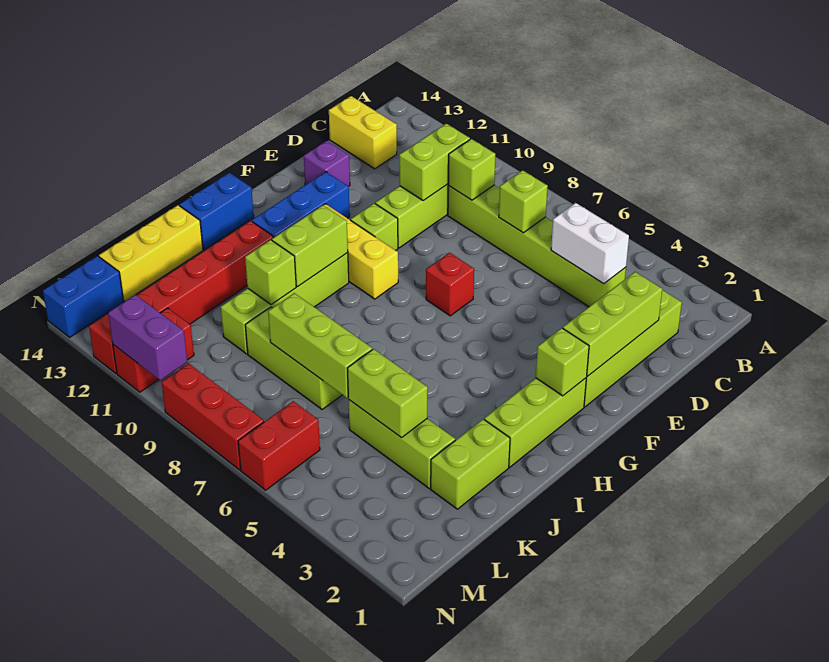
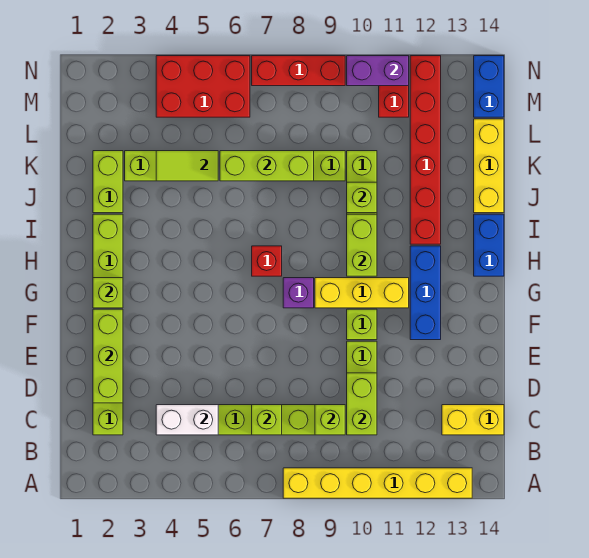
none -> yellow 1x6 brick [283,468,472,498]
purple 1x1 brick [304,141,350,186] -> purple 1x1 brick moved to [283,278,314,308]
red 1x1 brick [426,253,474,316] -> red 1x1 brick moved to [252,246,282,276]
lime 1x2 brick [348,349,428,438] -> lime 1x2 tile [156,151,218,181]
red 1x2 brick [238,401,320,490] -> red 2x3 brick [156,56,250,117]

